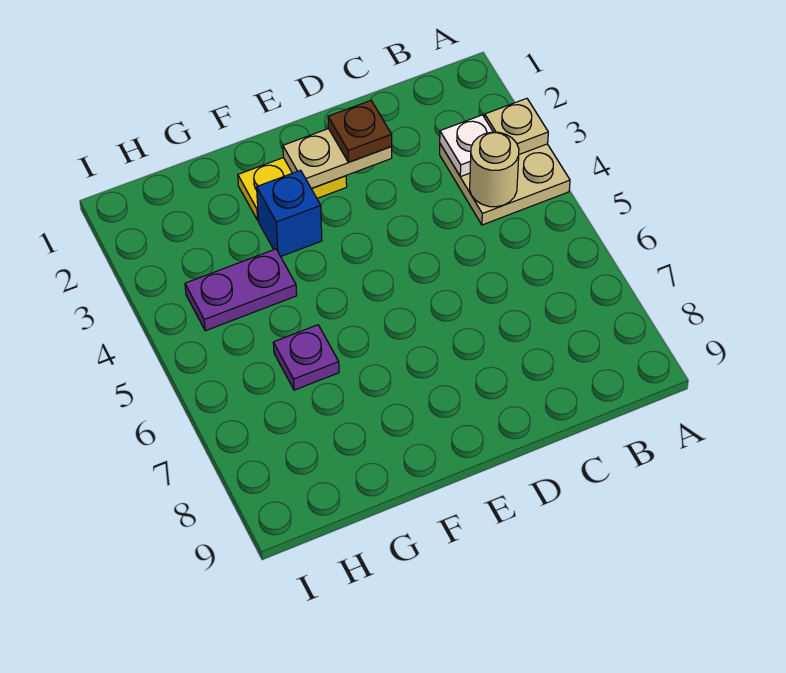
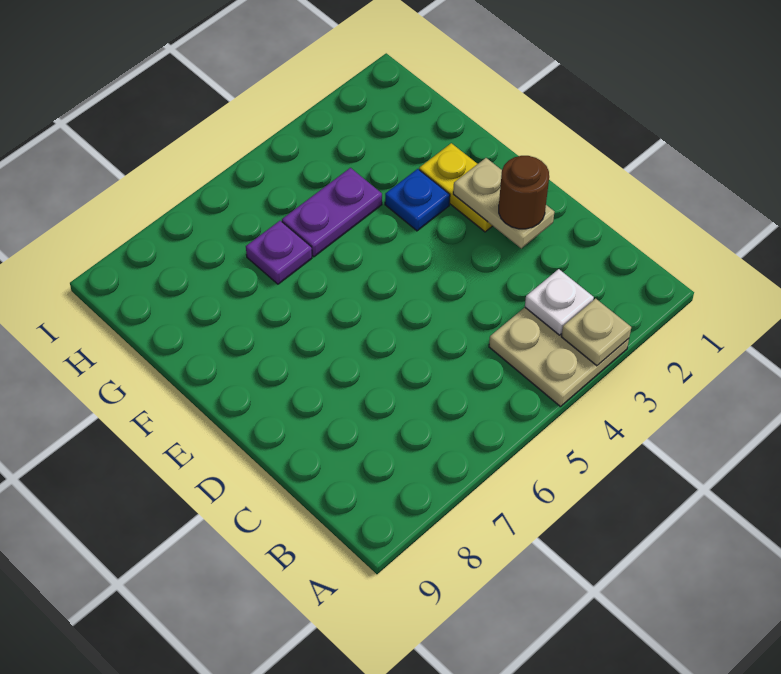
tan 1x1 round brick [470,132,519,207] -> none
brown 1x1 plate [328,101,392,162] -> brown 1x1 round brick [499,156,549,229]
blue 1x1 brick [257,170,322,256] -> blue 1x1 plate [385,169,450,231]
purple 1x2 plate [185,249,297,331] -> purple 1x2 plate turned to [282,168,382,257]

